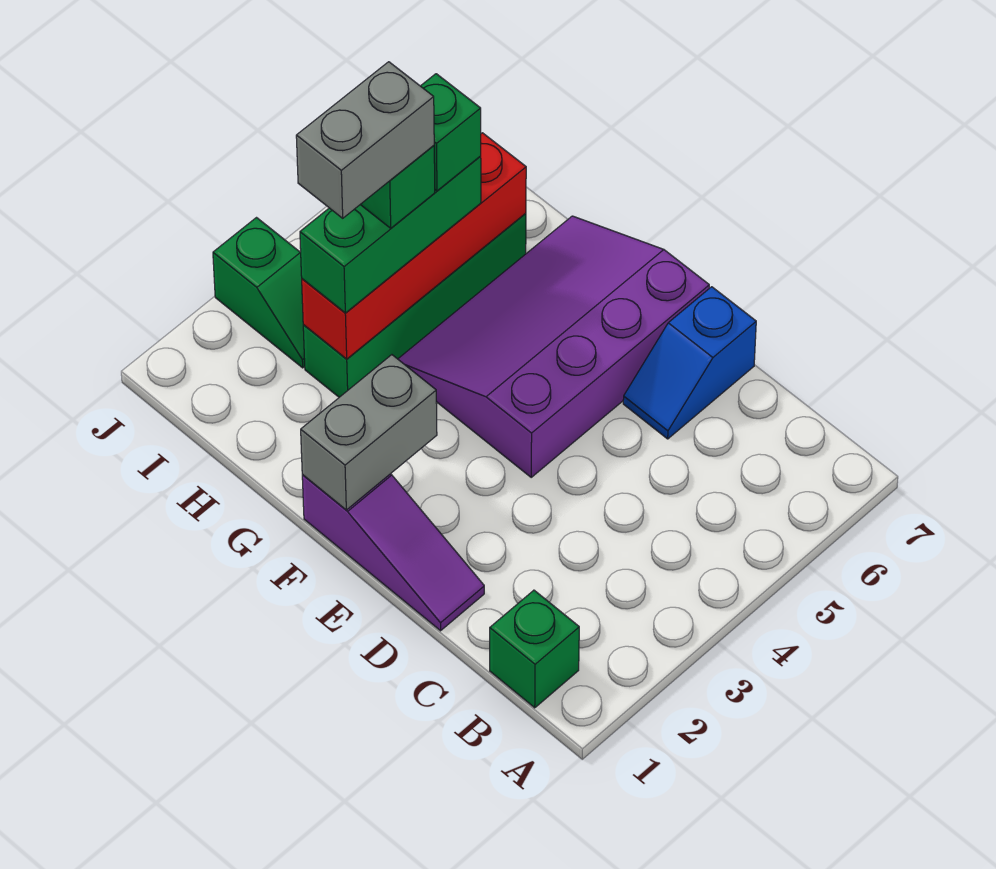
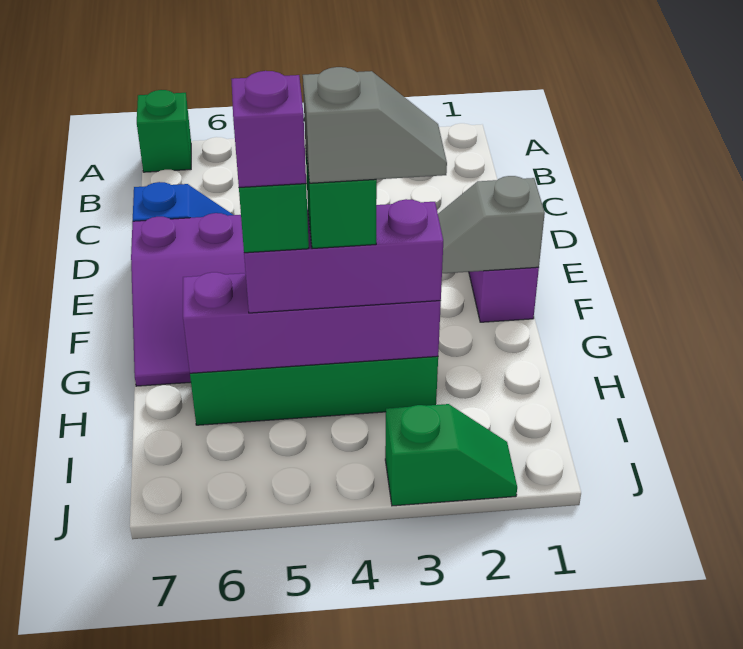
green 1x1 brick [490,590,579,708] -> green 1x1 brick moved to [137,90,191,172]
grey 1x2 brick [301,355,437,510] -> grey 1x2 slope [438,176,545,273]
red 1x4 brick [302,133,526,359] -> purple 1x4 brick [183,272,441,373]
green 1x3 brick [300,156,481,313] -> purple 1x3 brick [244,199,443,313]
grey 1x2 brick [296,62,434,218] -> grey 1x2 slope [303,67,447,183]
none -> purple 1x1 brick [231,71,306,187]
green 1x2 slope [213,218,305,368] -> green 1x2 slope turned to [385,404,517,506]

